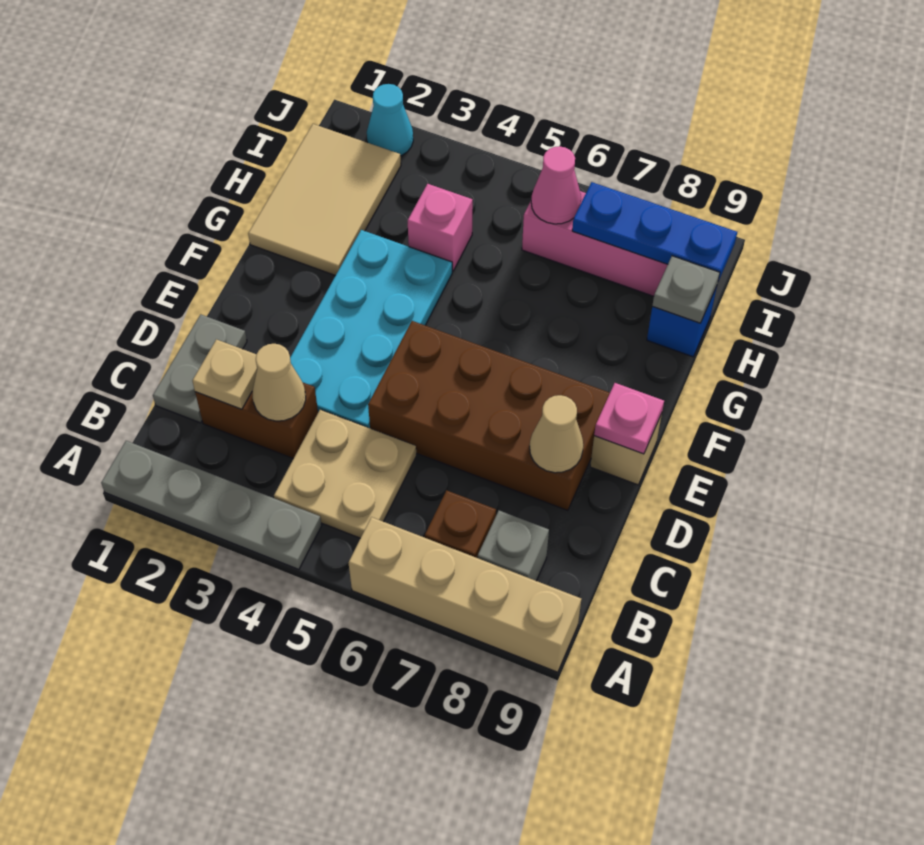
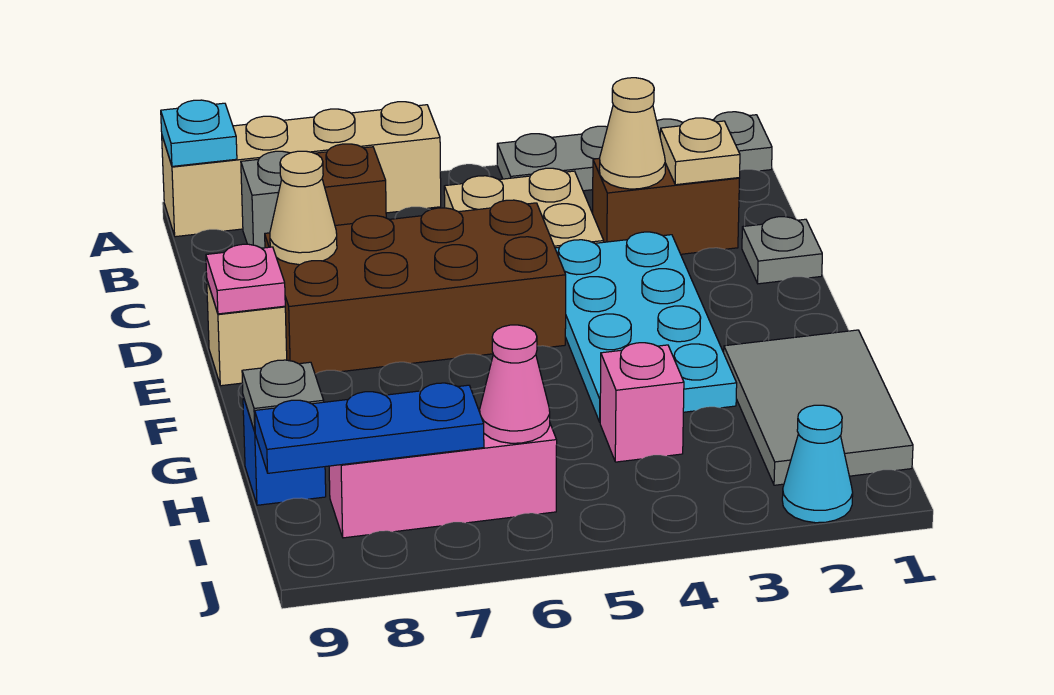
none -> cyan 1x1 plate [161,100,237,166]
grey 1x2 plate [153,314,247,423] -> grey 1x1 plate [742,217,822,284]
tan 2x3 tile [248,124,401,276] -> grey 2x3 tile [724,330,913,485]

